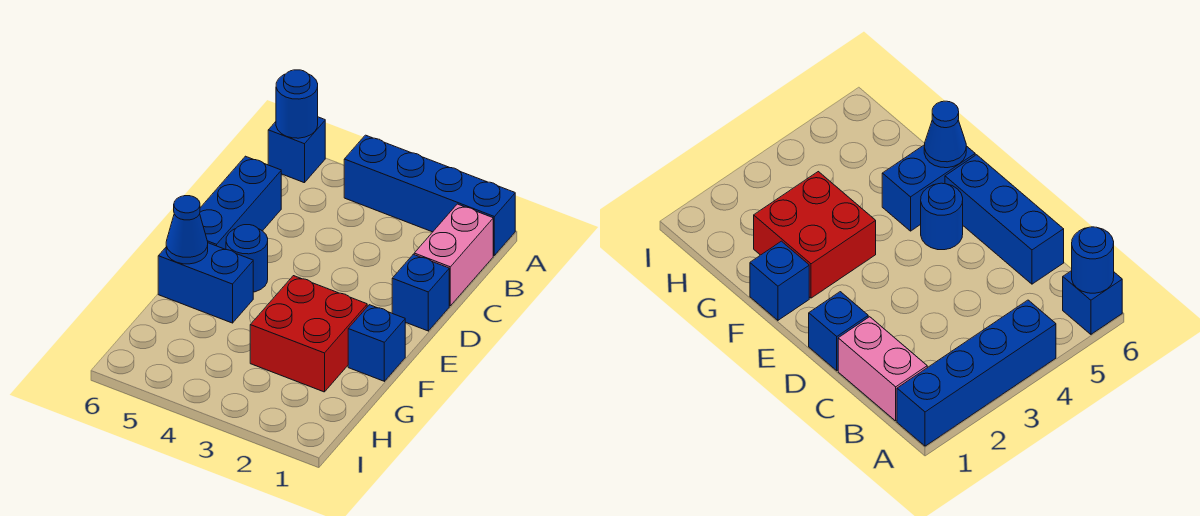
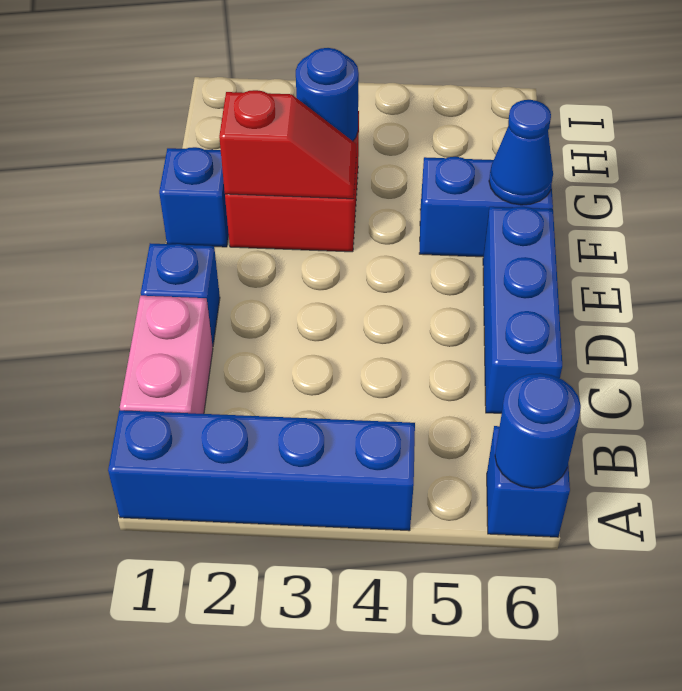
blue 1x1 round brick [226,225,268,292] -> blue 1x1 round brick moved to [296,48,359,141]
none -> red 1x2 slope [219,90,356,199]

